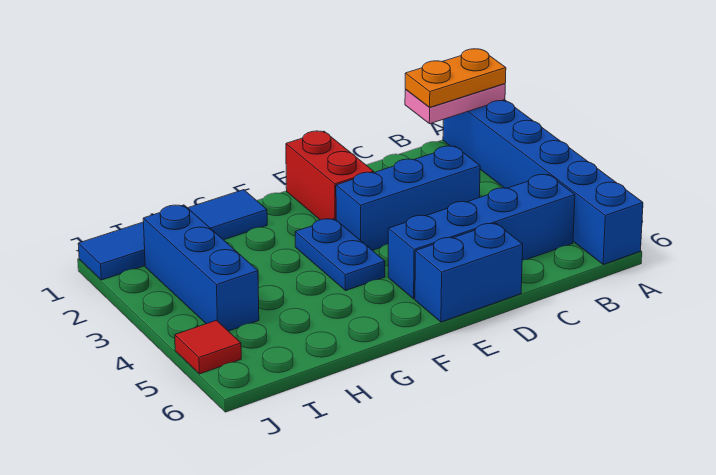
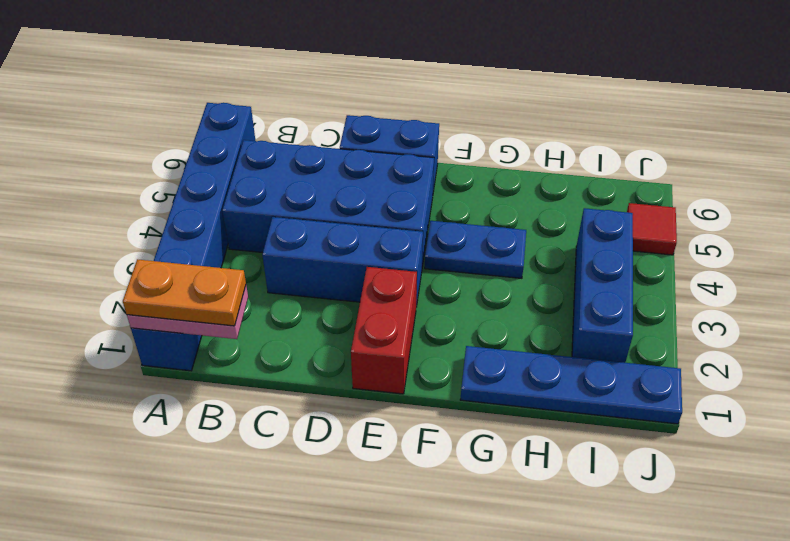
blue 1x4 brick [388,174,575,299] -> blue 2x4 brick [222,140,434,266]
blue 1x2 plate [295,219,385,290] -> blue 1x2 plate turned to [425,221,526,278]
blue 1x4 tile [78,190,267,280] -> blue 1x4 plate [460,346,682,424]

